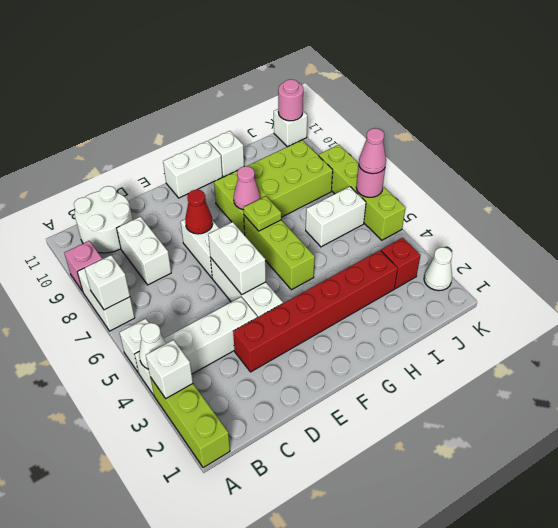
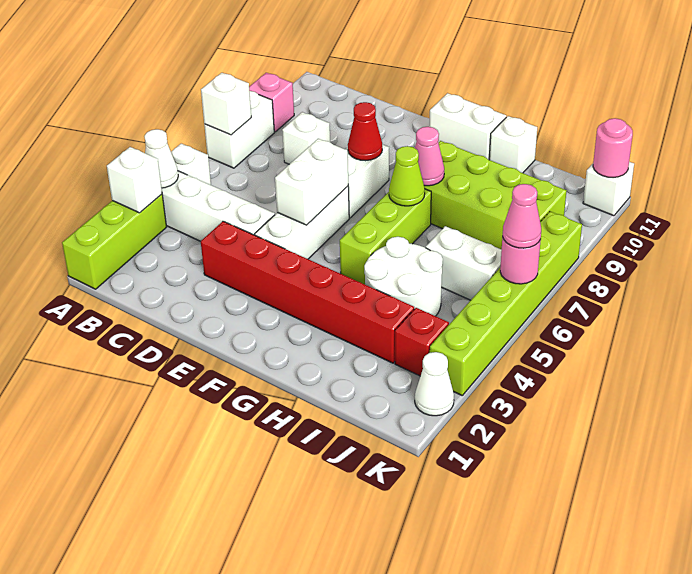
white 2x2 round brick [74,186,132,253] -> white 2x2 round brick moved to [364,237,443,316]
white 1x2 brick [117,217,171,285] -> white 1x1 brick [282,112,330,164]
lime 1x1 plate [244,196,281,231] -> lime 1x1 cone [389,146,425,206]
lime 1x4 brick [318,145,405,240] -> lime 1x6 brick [430,212,582,395]

